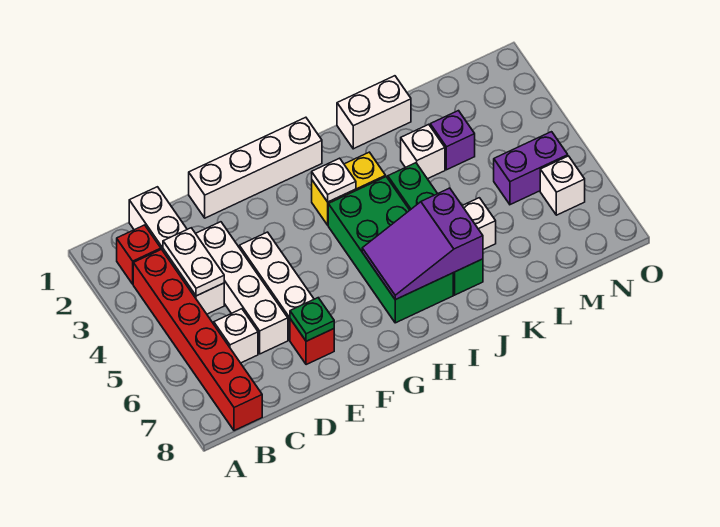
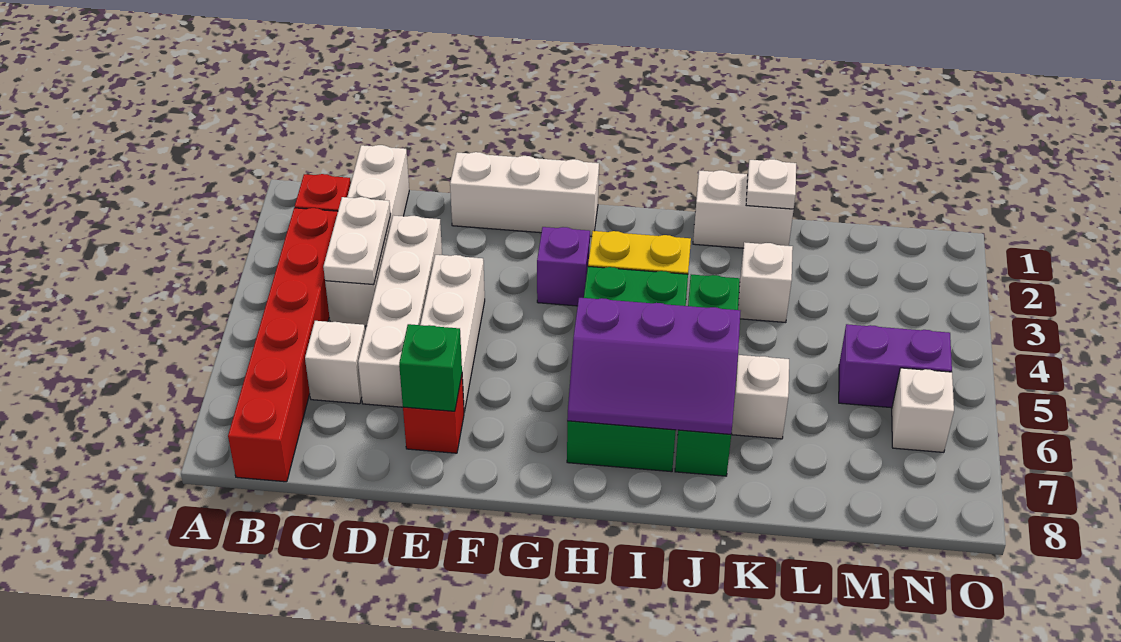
white 1x4 brick [189,117,322,218] -> white 1x3 brick [450,152,599,237]
green 1x1 plate [290,298,334,341] -> green 1x1 brick [399,324,462,411]
white 1x1 plate [312,158,356,202] -> white 1x1 plate moved to [746,159,796,209]
purple 2x3 slope [362,188,483,300] -> purple 2x3 slope turned to [567,298,740,434]
purple 1x1 brick [430,111,475,170] -> purple 1x1 brick moved to [537,227,590,306]

